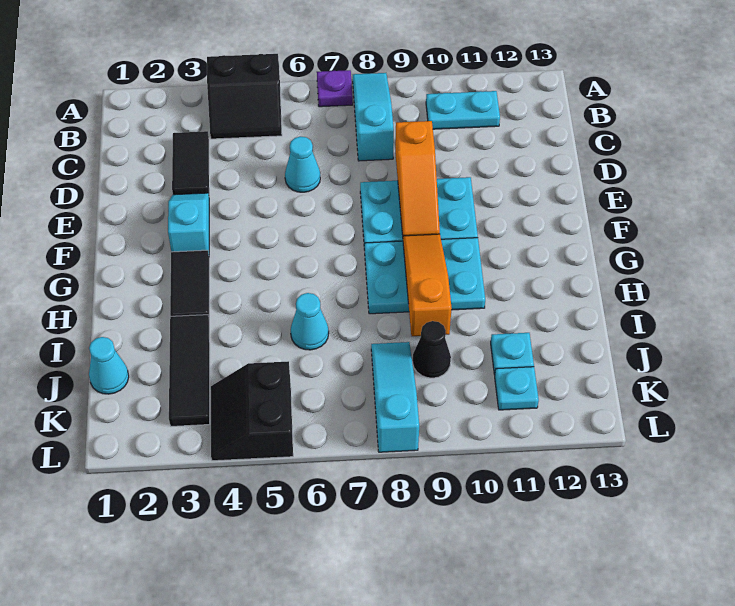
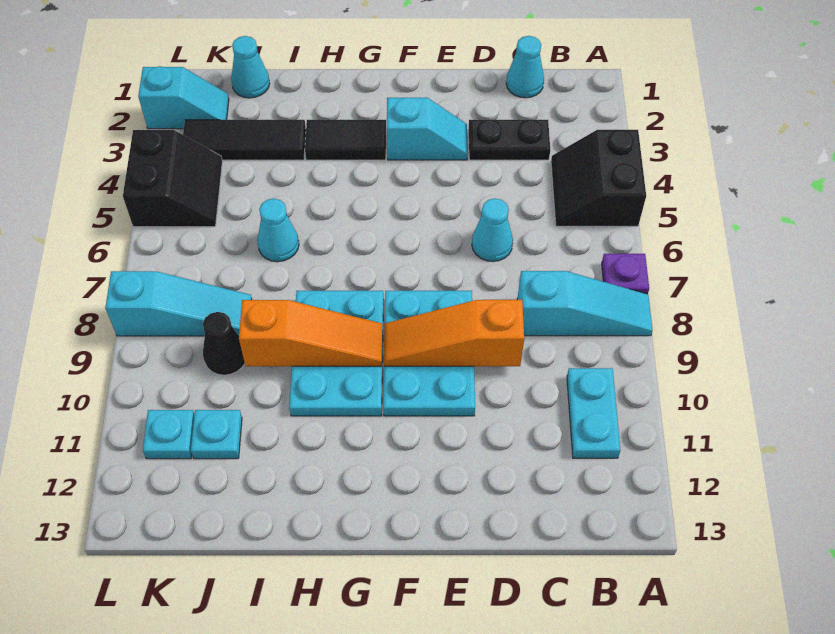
none -> cyan 1x1 cone [506,36,544,98]
black 1x2 tile [172,131,209,195] -> black 1x2 plate [468,119,550,160]
none -> cyan 1x2 slope [138,66,229,129]
black 2x2 slope [211,361,293,461] -> black 2x2 slope turned to [123,130,222,227]

